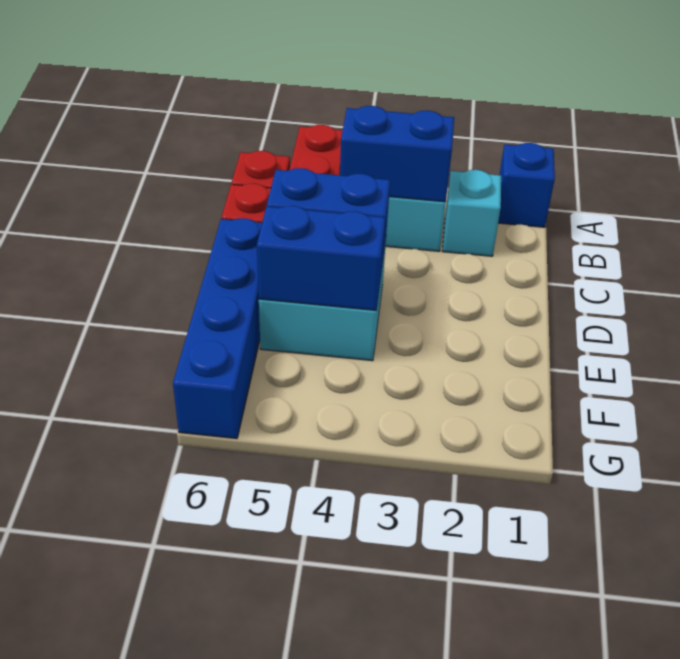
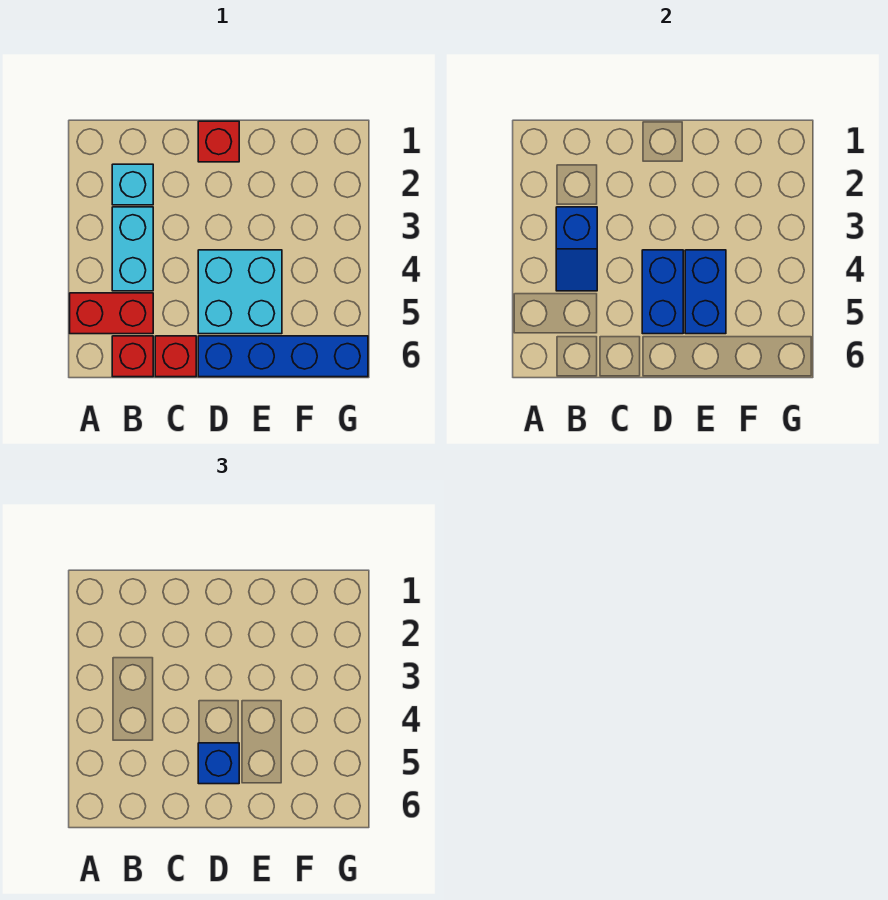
blue 1x1 brick [498,143,555,227] -> blue 1x1 brick moved to [198,743,239,784]
blue 1x2 brick [340,106,454,202] -> blue 1x2 slope [556,207,597,291]
none -> red 1x1 brick [198,121,239,162]

